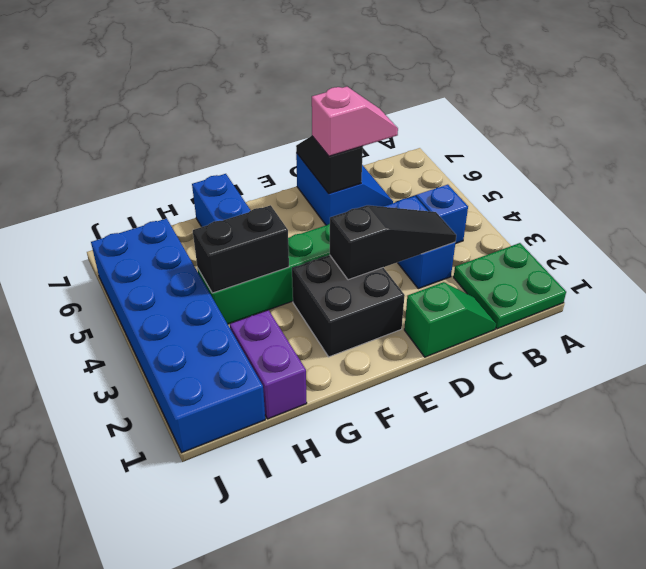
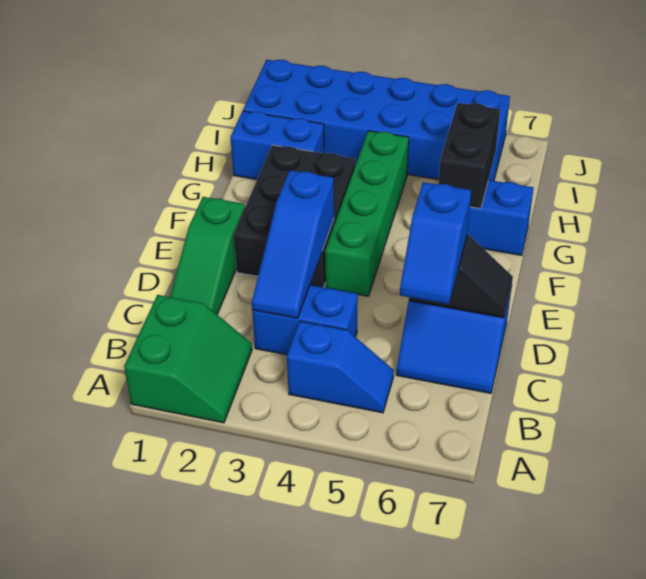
green 2x2 plate [454,243,566,329] -> green 2x2 slope [124,295,252,423]
green 1x2 slope [404,282,496,357] -> green 1x3 slope [170,197,245,314]
black 1x3 slope [330,205,456,280] -> blue 1x3 slope [252,170,334,318]
pink 1x2 slope [312,87,398,156] -> blue 1x2 slope [400,182,471,304]
black 2x2 brick [292,255,405,357] -> black 2x3 brick [234,145,356,287]
black 1x2 brick [193,205,289,293] -> black 1x2 brick moved to [439,103,500,209]
purple 1x2 brick [230,310,307,419] -> blue 1x2 brick [230,111,324,179]

